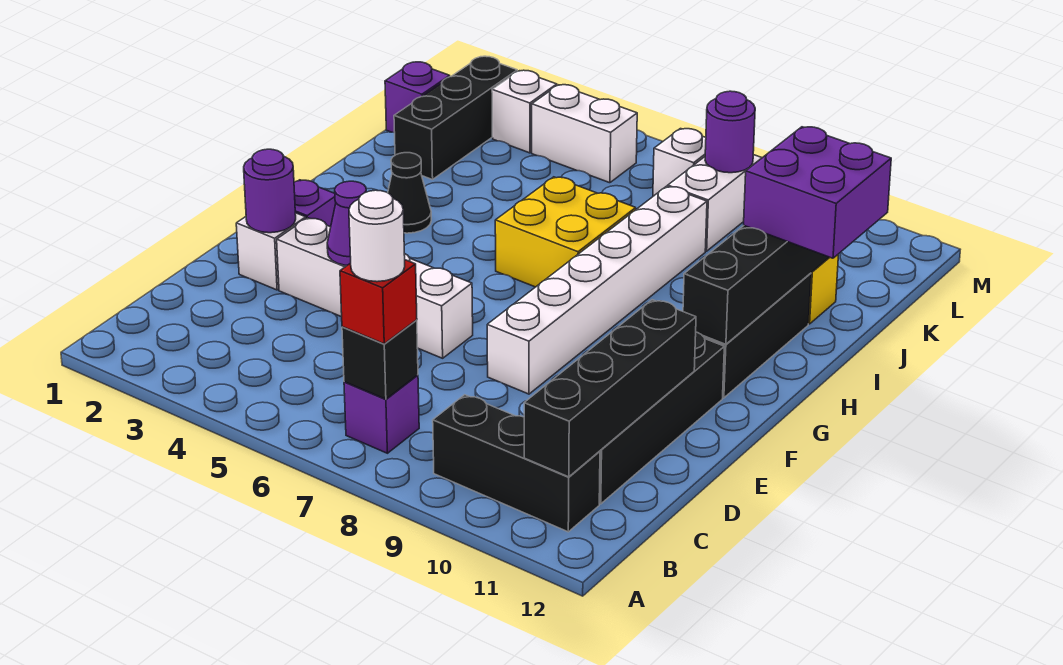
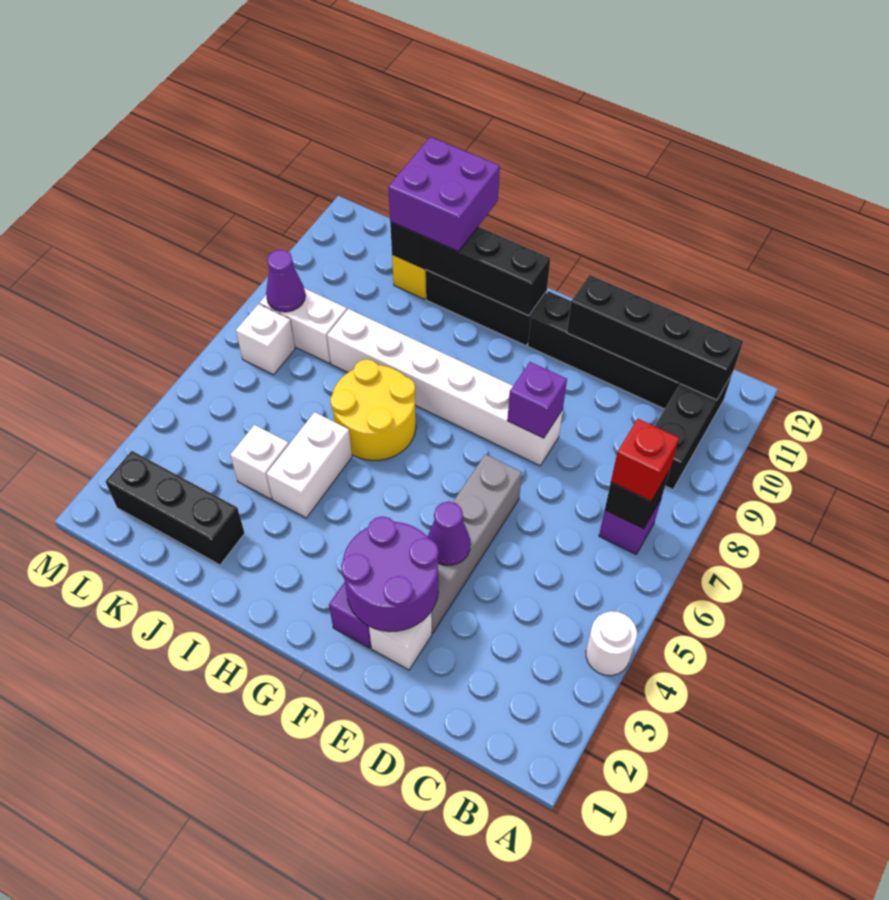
white 1x1 round brick [349,190,405,282] -> white 1x1 round brick moved to [586,611,637,676]
purple 1x1 round brick [244,149,296,233] -> purple 2x2 round brick [341,516,439,632]
white 1x4 brick [277,218,473,358] -> grey 1x4 brick [431,454,522,633]
black 1x1 cone [388,153,431,233] -> none
yellow 2x2 brick [495,177,636,287] -> yellow 2x2 round brick [330,359,416,461]
purple 1x1 brick [385,62,450,133] -> purple 1x1 brick moved to [507,362,567,438]
white 1x1 brick [492,70,557,153] -> white 1x1 brick moved to [230,425,289,499]
white 1x2 brick [532,85,637,183] -> white 1x2 brick moved to [266,412,352,518]
purple 1x1 round brick [705,91,755,173] -> purple 1x1 cone [266,250,305,312]

